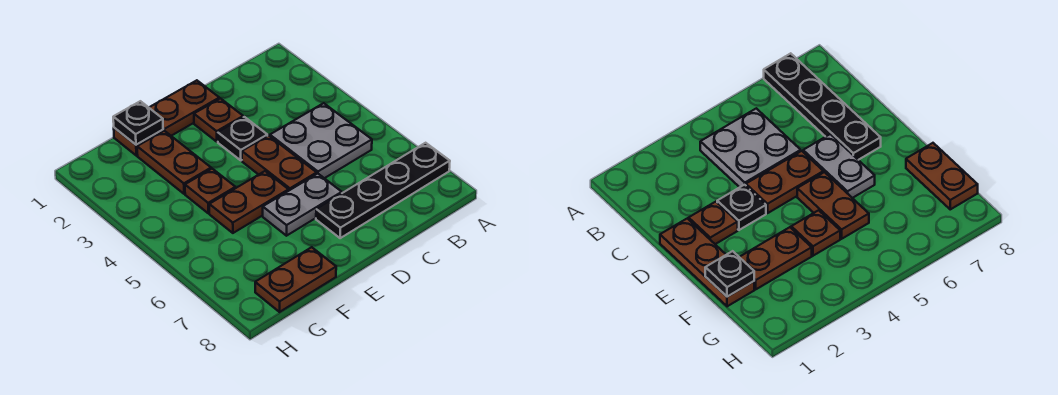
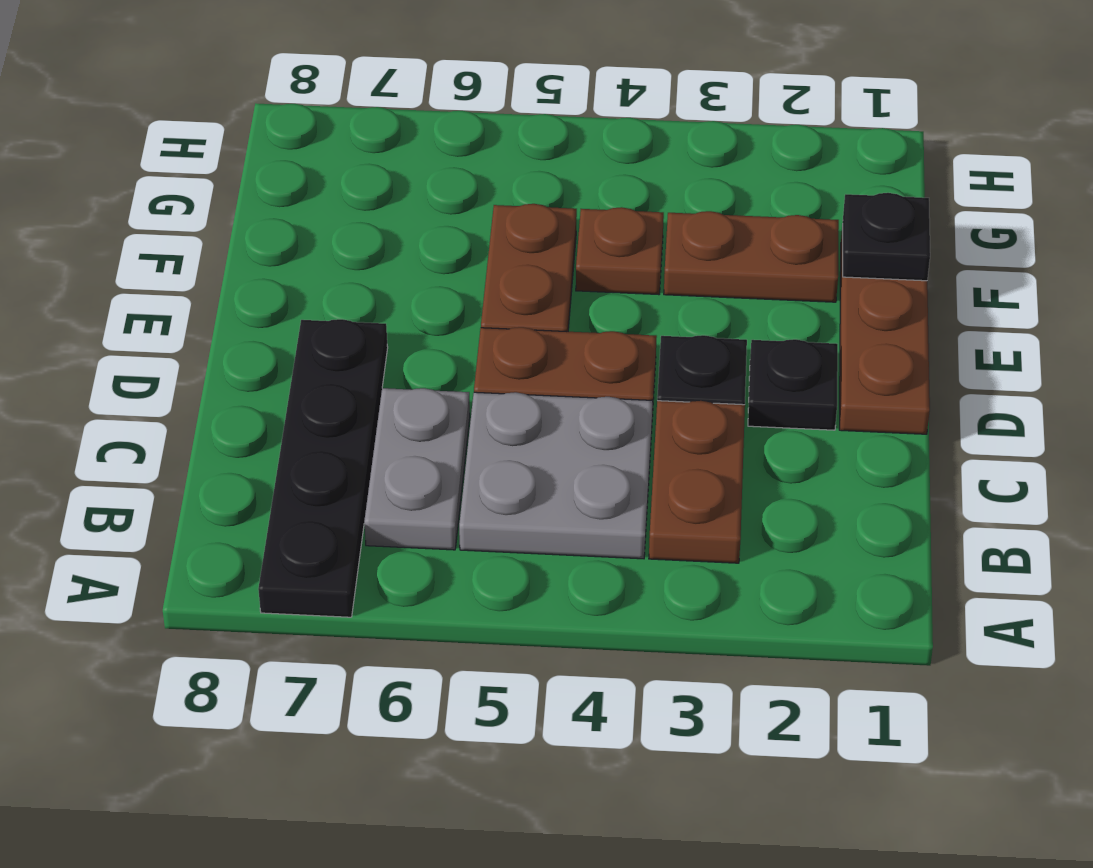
brown 1x1 plate [194,99,243,142] -> black 1x1 plate [748,339,838,430]
grey 1x2 plate [263,174,342,236] -> grey 1x2 plate moved to [364,388,470,550]
brown 1x2 plate [255,247,336,312] -> brown 1x2 plate moved to [649,401,745,563]

